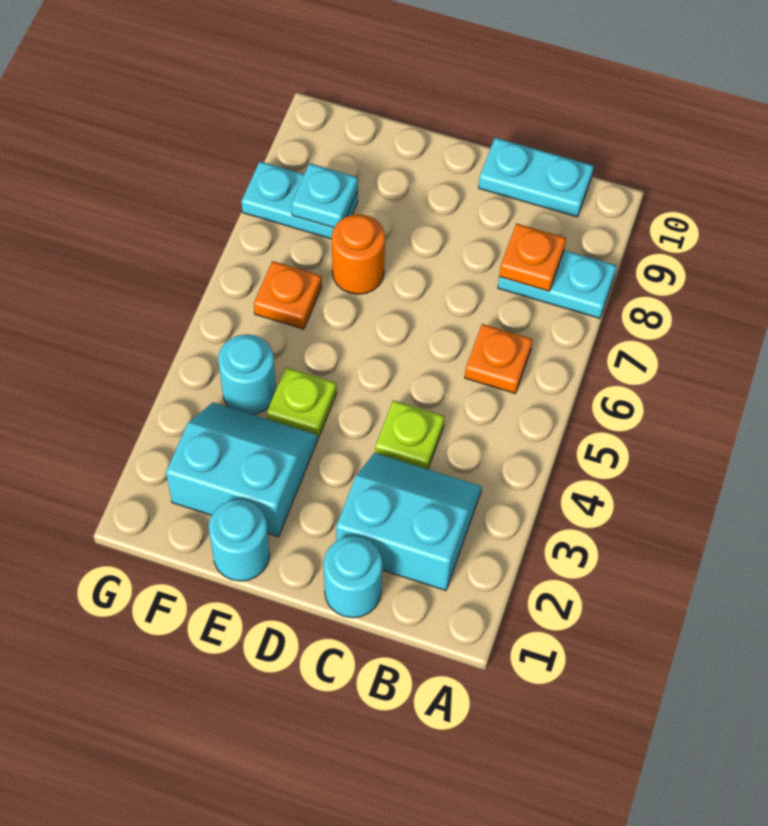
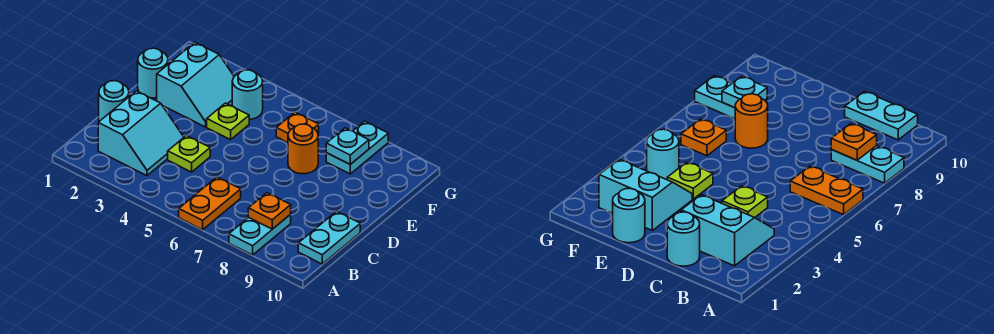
orange 1x1 plate [465,324,533,393] -> orange 1x2 plate [179,177,241,230]

